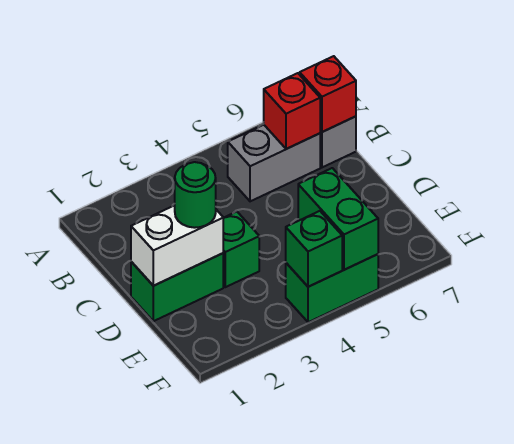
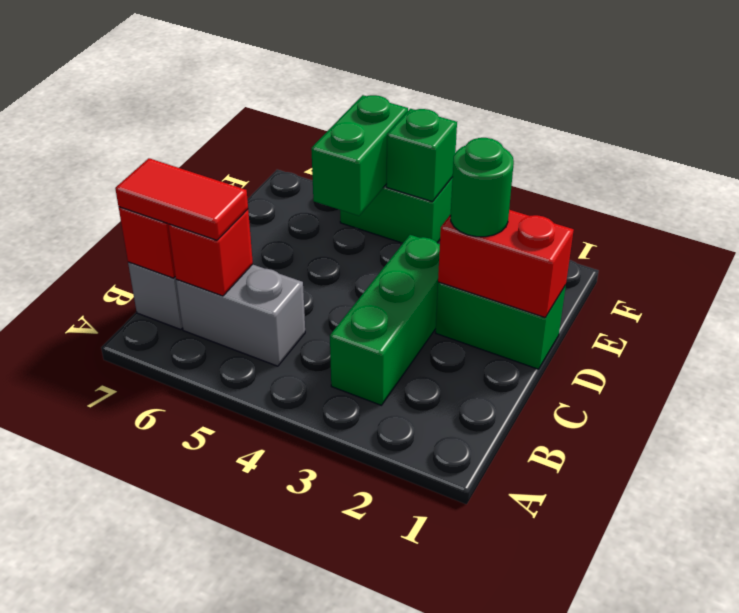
none -> red 1x2 tile [115,158,248,240]
white 1x2 brick [131,205,223,286] -> red 1x2 brick [438,210,574,317]
green 1x1 brick [223,212,259,287] -> green 1x3 brick [330,235,440,405]

